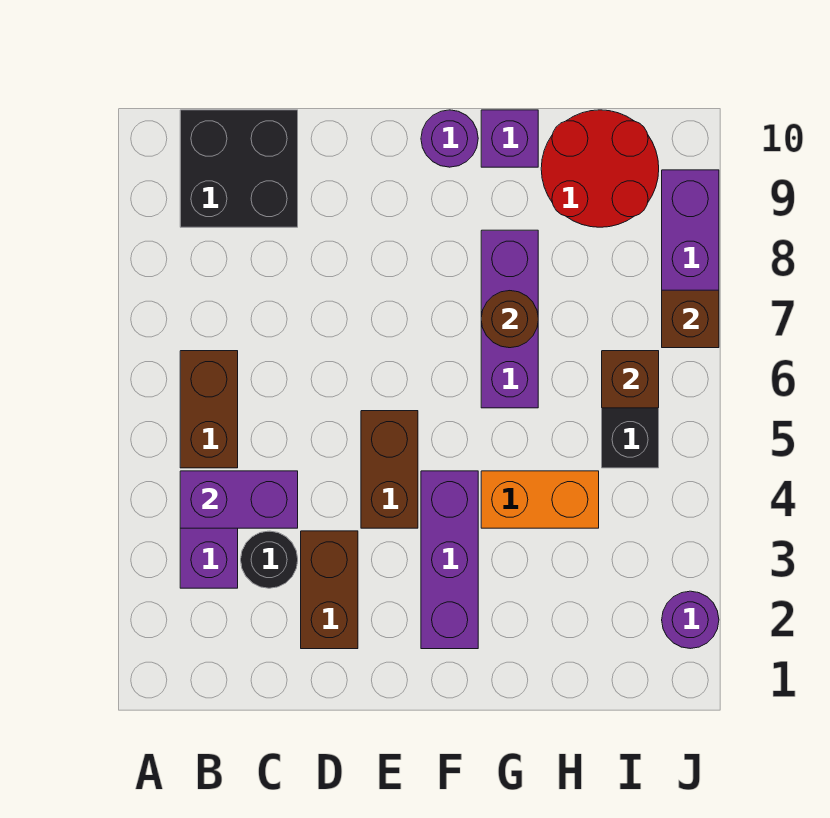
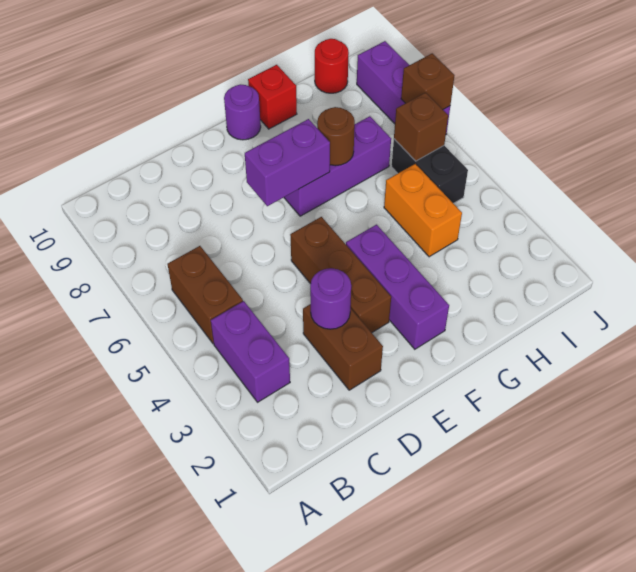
purple 1x2 brick [180,471,298,528] -> purple 1x2 brick moved to [245,119,330,206]
black 2x2 brick [180,110,298,227] -> none
black 1x1 round brick [241,531,298,588] -> none
brown 1x2 brick [361,411,418,528] -> brown 1x3 brick [290,217,391,333]
orange 1x2 brick [481,471,599,528] -> orange 1x2 brick turned to [384,164,462,257]
purple 1x3 brick [481,230,538,408] -> purple 1x3 brick turned to [284,116,391,216]
purple 1x1 brick [481,110,538,167] -> red 1x1 brick [248,65,297,129]
red 2x2 round brick [541,110,659,227] -> red 1x1 round brick [315,39,349,93]
purple 1x1 round brick [662,591,719,649] -> purple 1x1 round brick moved to [310,268,351,329]

